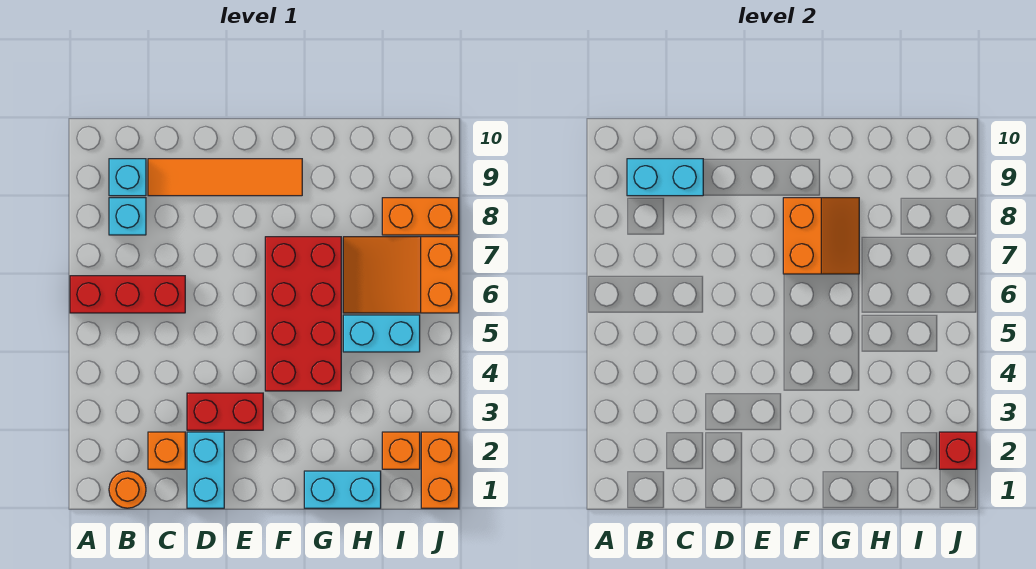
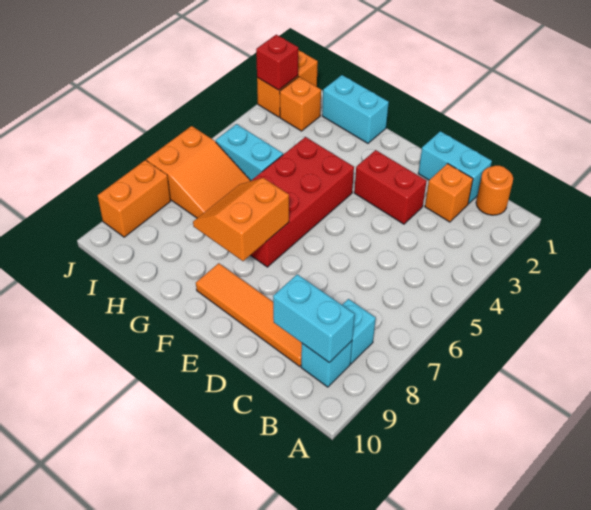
red 1x3 brick [70,276,185,313] -> none
cyan 1x2 brick [187,432,224,508] -> cyan 1x2 brick turned to [418,131,492,204]
orange 1x2 brick [382,198,459,235] -> orange 1x2 brick turned to [98,160,171,237]

